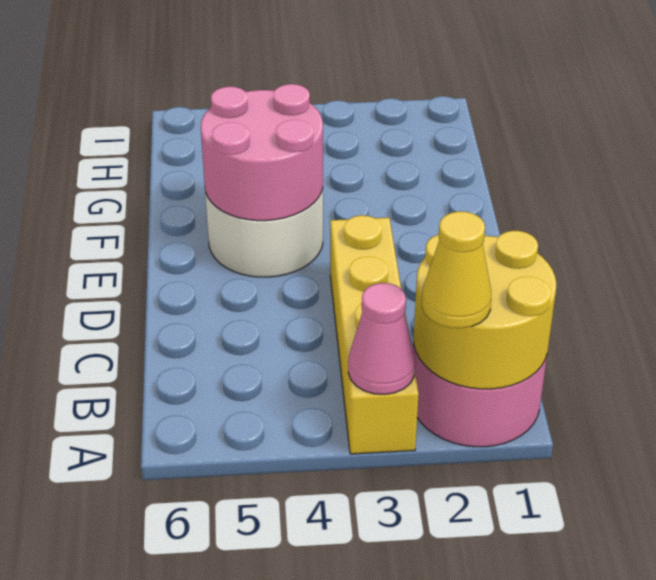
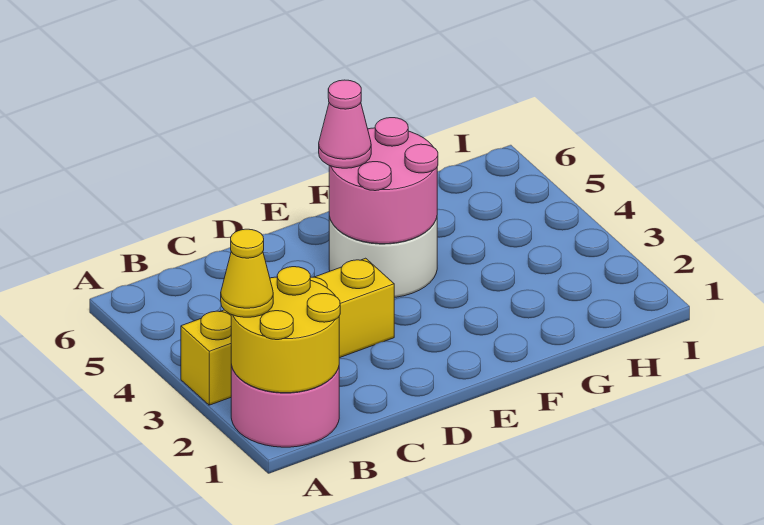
pink 1x1 cone [348,283,415,394] -> pink 1x1 cone moved to [319,80,371,168]

